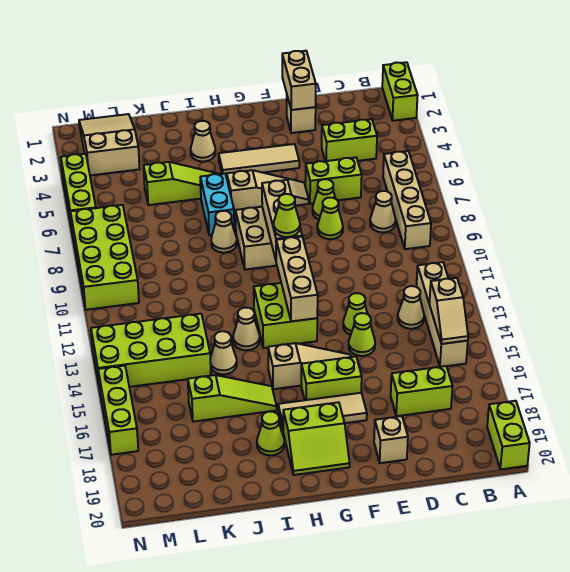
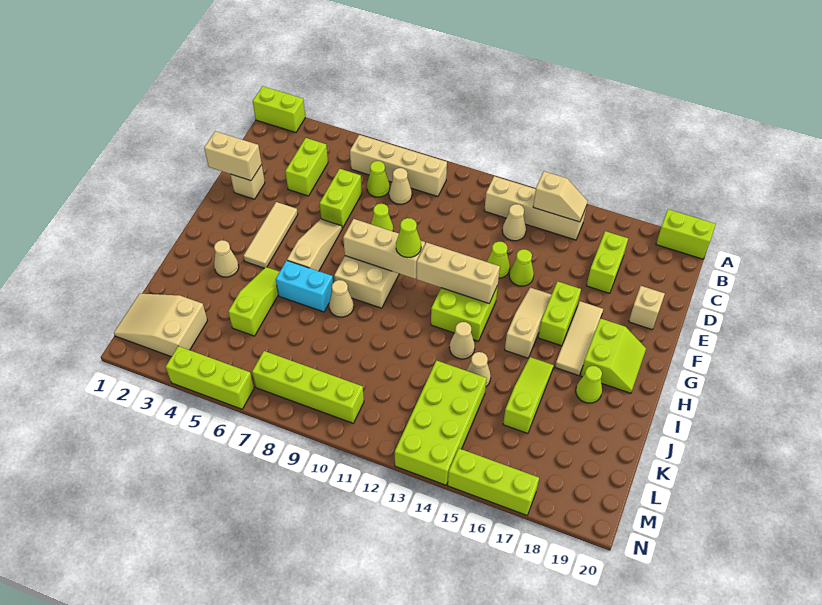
lime 1x1 cone [313,179,335,219] -> lime 1x1 cone moved to [367,161,390,197]
lime 2x4 brick [70,205,139,310] -> lime 1x4 brick [252,351,364,423]

